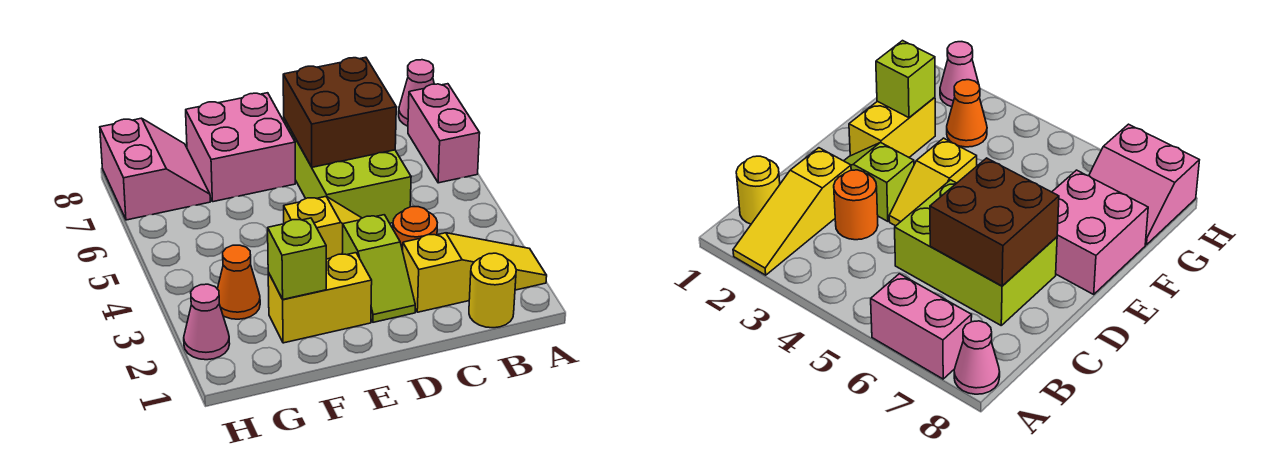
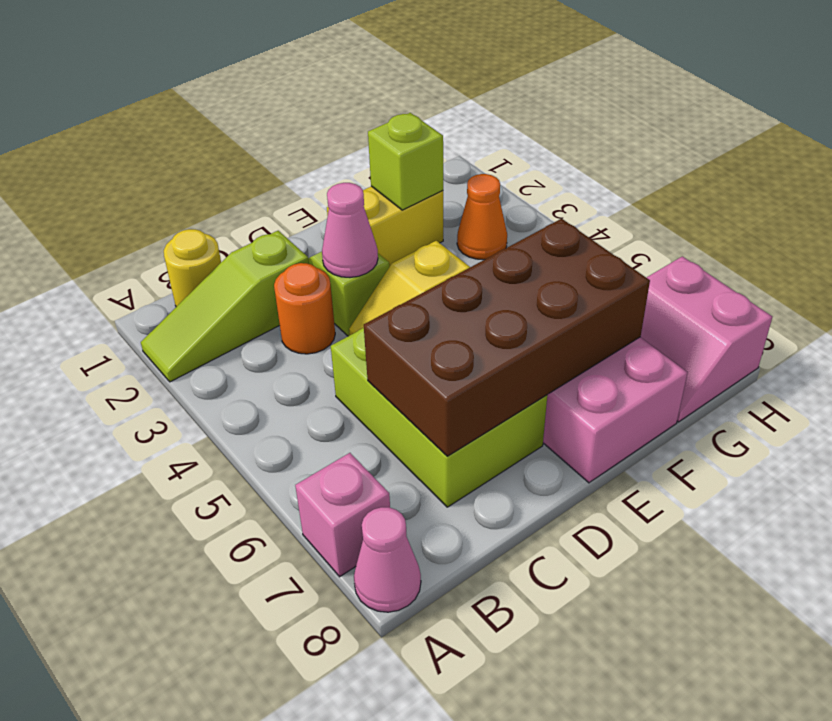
yellow 1x3 slope [403,233,547,312] -> lime 1x3 slope [141,231,309,382]
pink 1x2 brick [408,84,480,183] -> pink 1x1 brick [295,453,390,577]
brown 2x2 brick [283,57,396,167] -> brown 2x4 brick [364,219,650,456]
pink 1x1 cone [184,284,230,360] -> pink 1x1 cone moved to [322,183,378,277]

